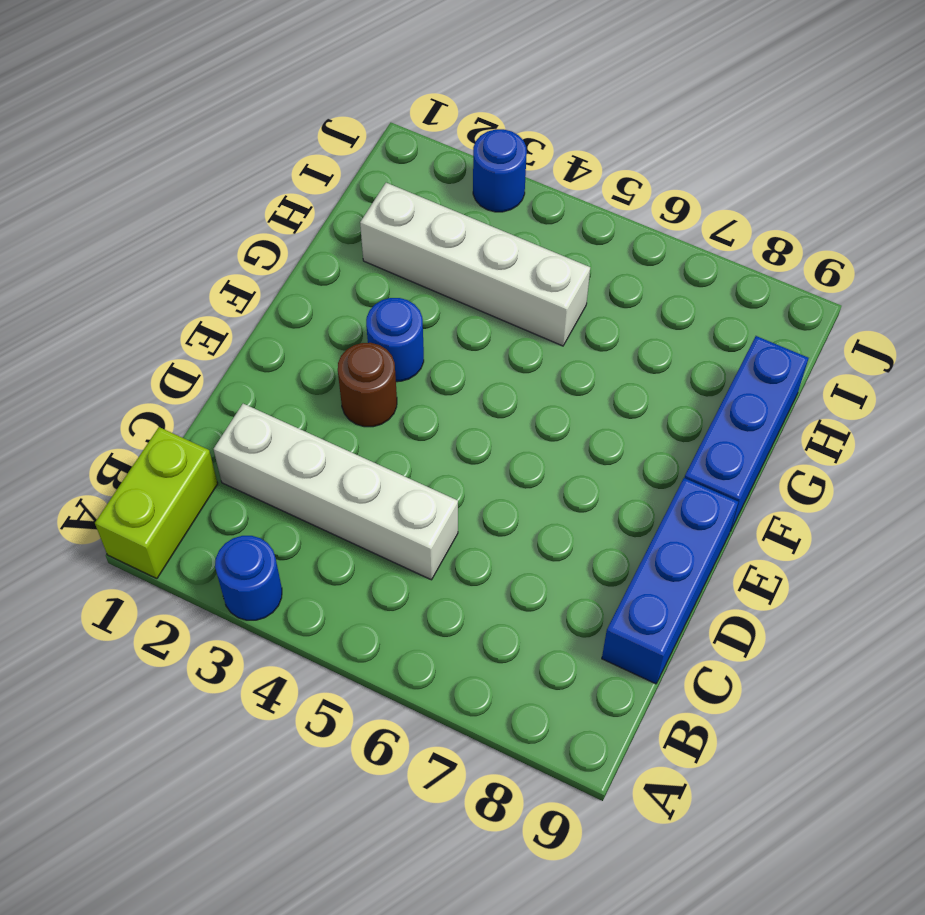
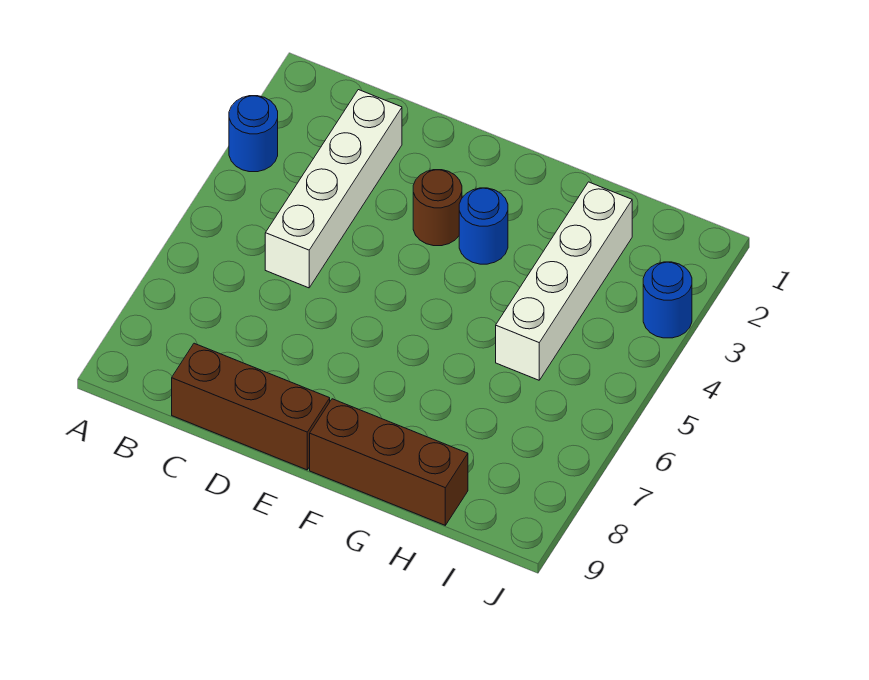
lime 1x2 brick [95,427,218,579] -> none
blue 1x3 brick [602,478,738,684] -> brown 1x3 brick [172,343,330,470]
blue 1x3 brick [685,336,809,531] -> brown 1x3 brick [310,399,468,525]

